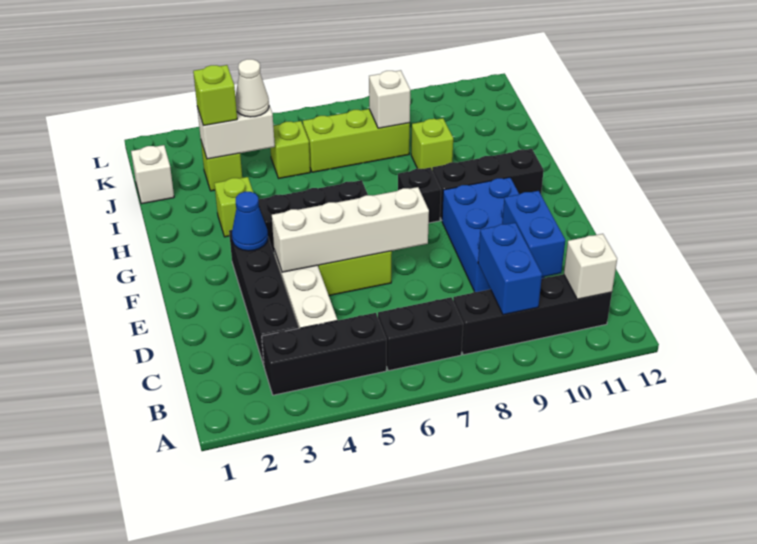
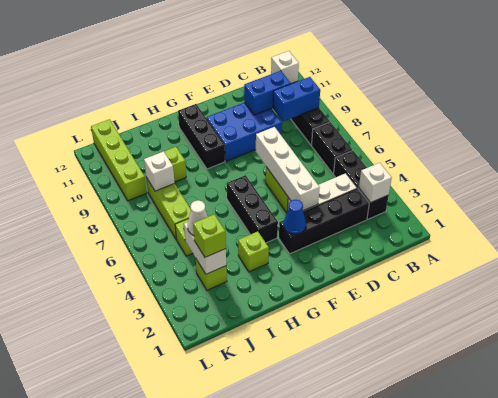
black 1x1 brick [398,167,441,223] -> none
white 1x1 brick [131,145,174,204] -> white 1x1 brick moved to [359,163,392,203]
none -> lime 1x4 brick [91,119,147,201]

